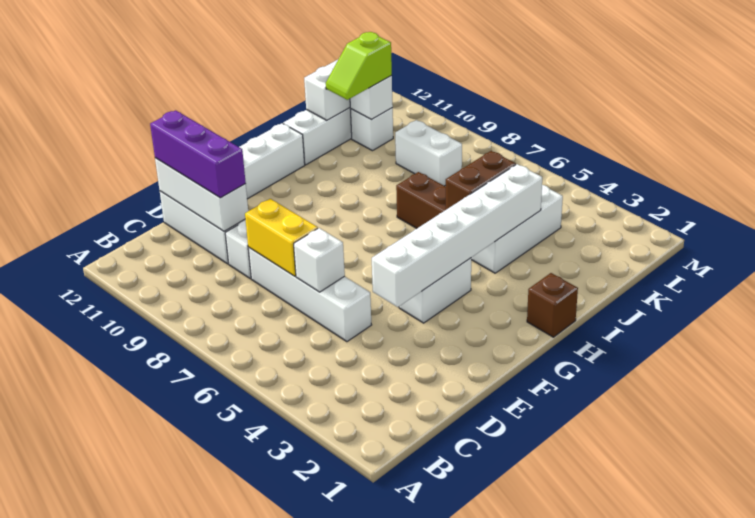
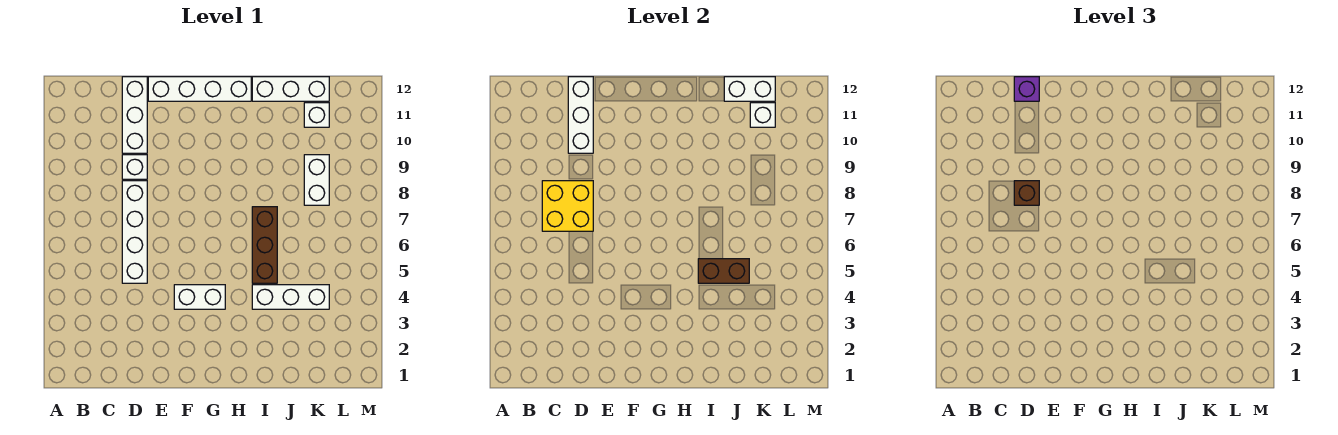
white 1x1 brick [294,228,345,292] -> none
yellow 1x2 brick [245,199,318,276] -> yellow 2x2 brick [542,181,593,231]
purple 1x3 brick [150,110,246,198] -> purple 1x1 brick [1014,77,1039,101]
white 1x6 brick [372,164,542,307] -> none
brown 1x1 brick [527,273,578,337] -> brown 1x1 brick moved to [1014,181,1039,205]
lime 1x2 slope [326,32,392,100] -> none

